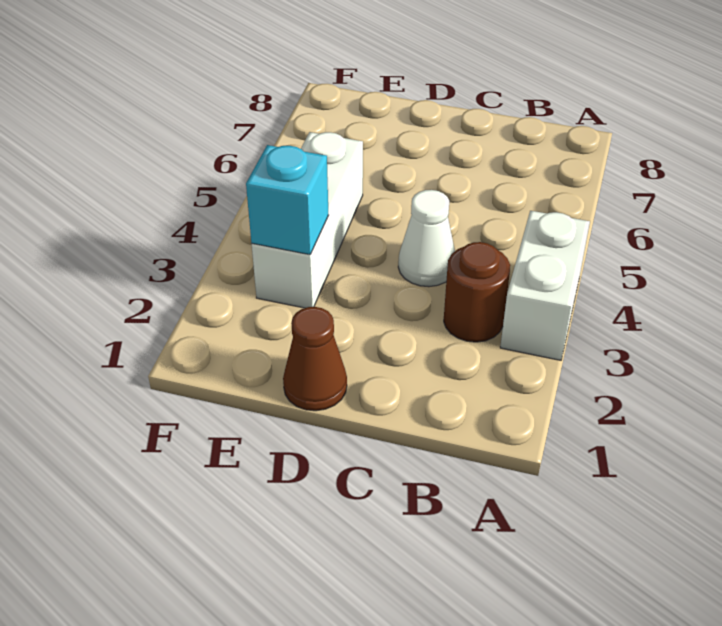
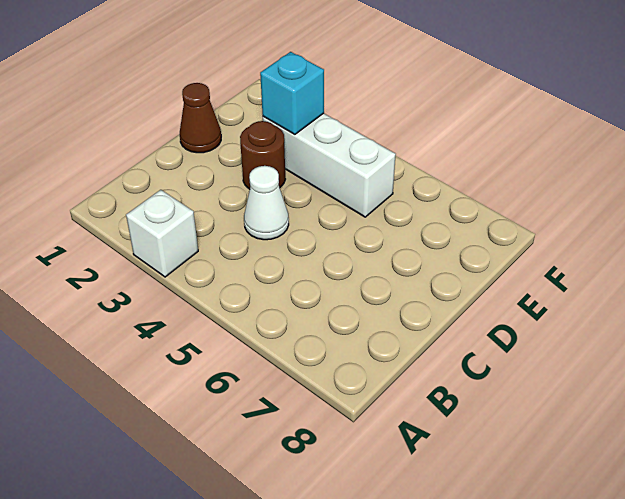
white 1x2 brick [500,211,590,360] -> white 1x1 brick [126,190,198,277]
brown 1x1 round brick [444,242,510,342] -> brown 1x1 round brick moved to [240,121,285,189]

